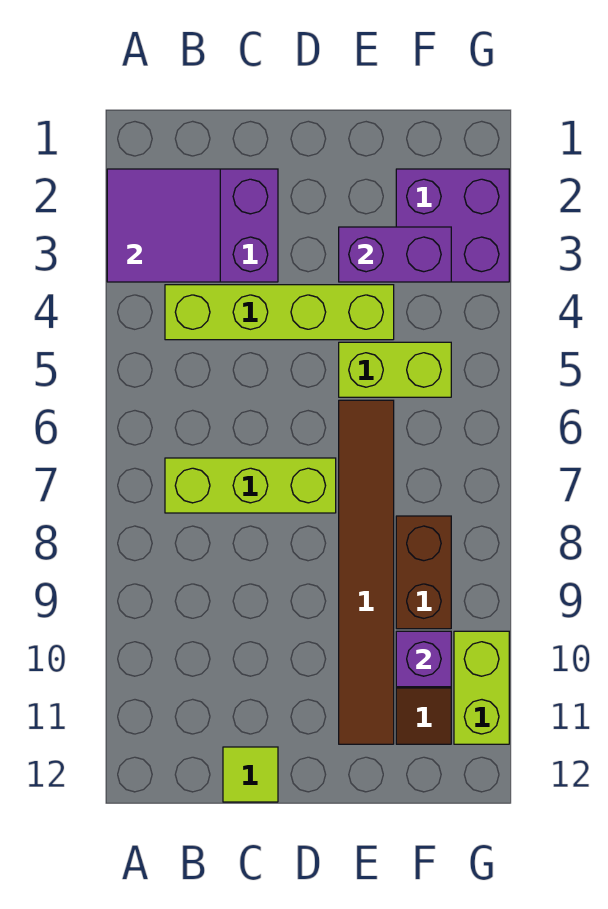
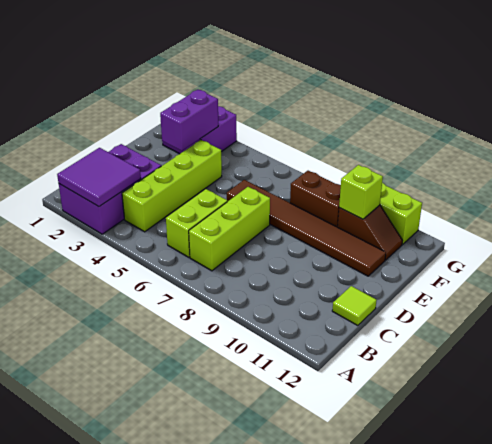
lime 1x2 brick [339,342,451,397] -> lime 1x2 brick moved to [166,189,227,257]
purple 1x1 brick [396,631,451,687] -> lime 1x1 brick [339,165,383,219]

